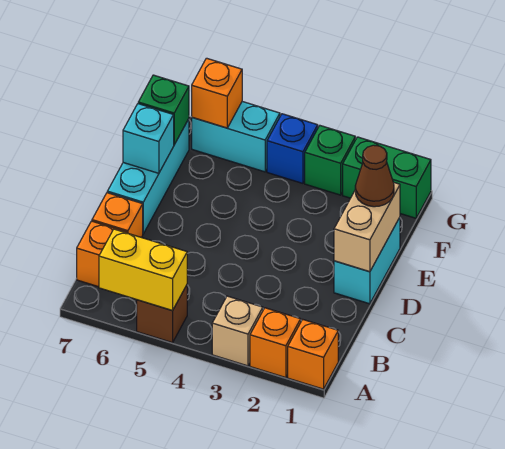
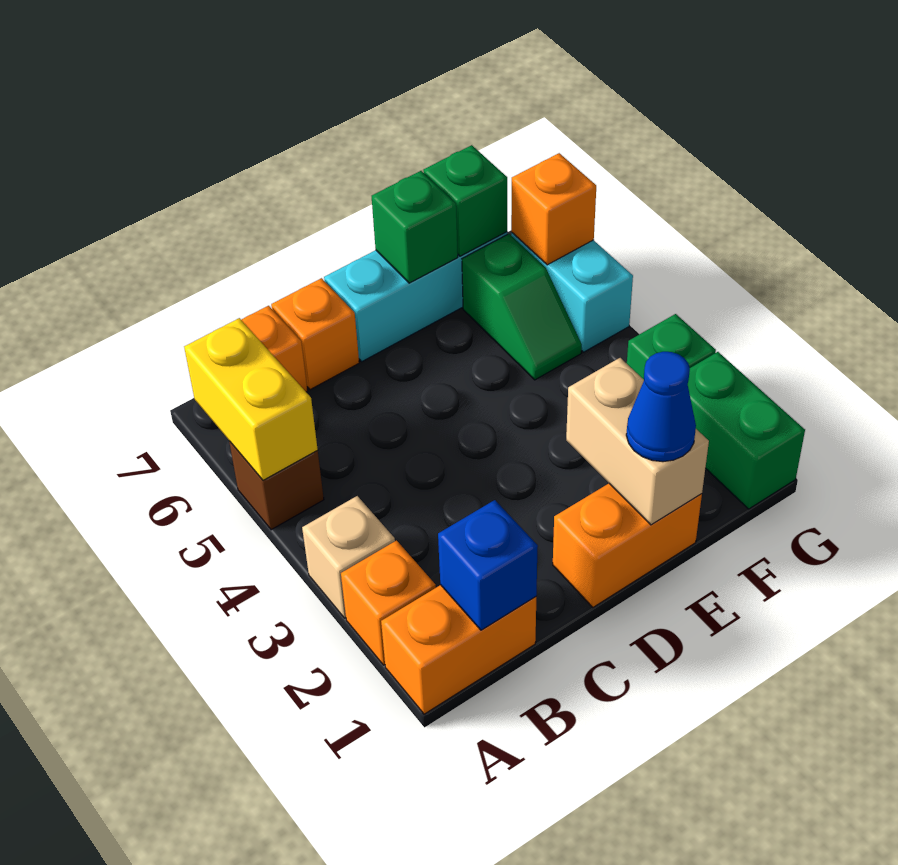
orange 1x1 brick [288,319,338,389] -> orange 1x2 brick [381,585,536,714]
cyan 1x2 brick [334,217,400,304] -> orange 1x2 brick [553,484,702,607]
tan 1x2 brick [334,183,400,272] -> tan 1x2 brick turned to [566,358,709,525]
brown 1x1 cone [355,145,394,207] -> blue 1x1 cone [626,352,696,462]
cyan 1x1 brick [123,104,174,173] -> green 1x1 brick [372,171,458,283]
none -> green 1x2 slope [462,234,582,380]
blue 1x1 brick [267,114,318,183] -> blue 1x1 brick moved to [438,500,538,630]

